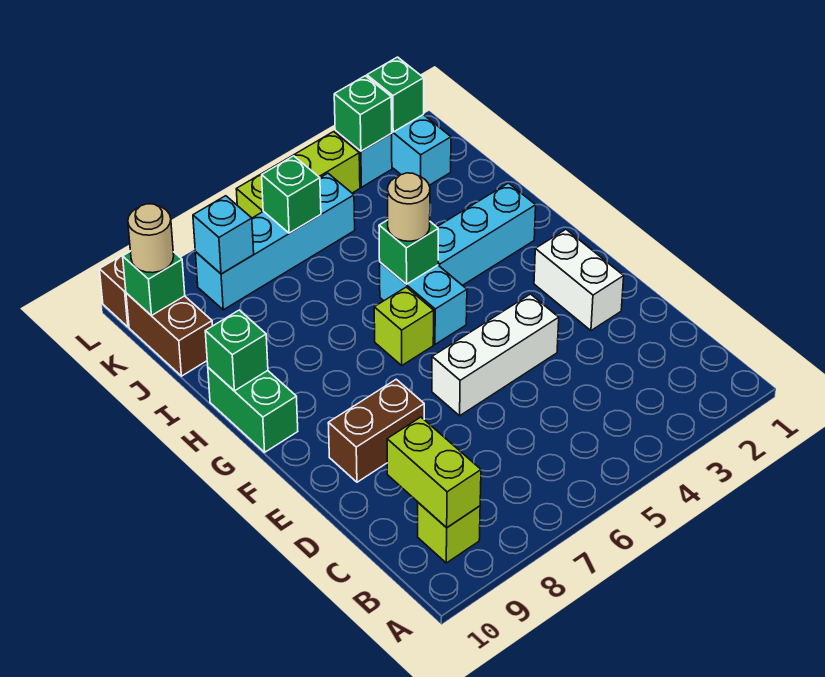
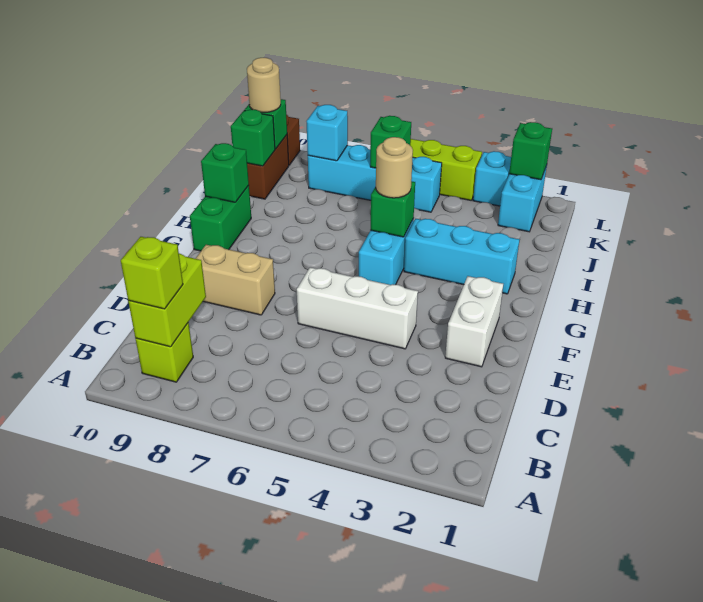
brown 1x2 brick [328,379,424,482] -> tan 1x2 brick [195,245,275,315]
lime 1x1 brick [374,287,434,365] -> lime 1x1 brick moved to [121,237,183,309]
green 1x1 brick [334,76,392,151] -> green 1x1 brick moved to [231,110,275,166]

